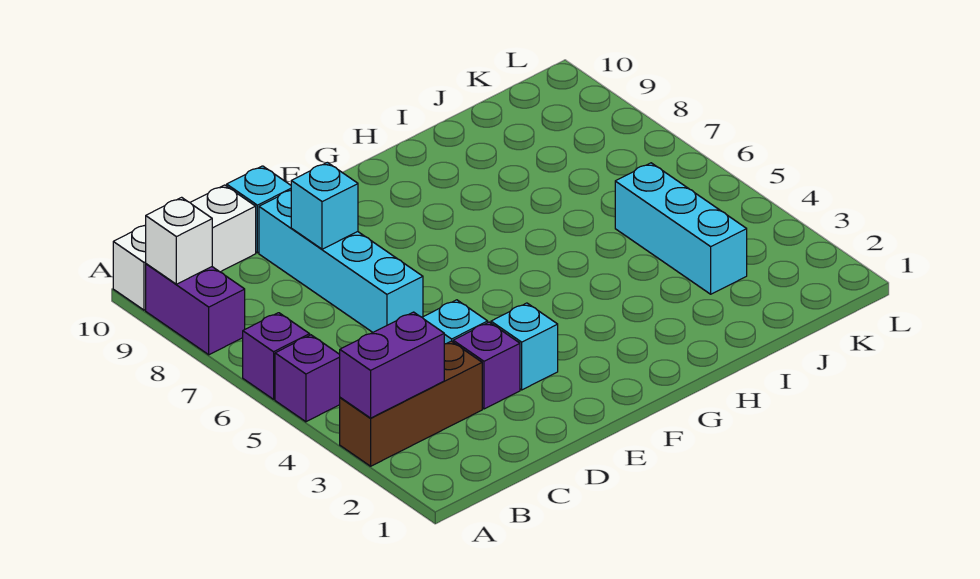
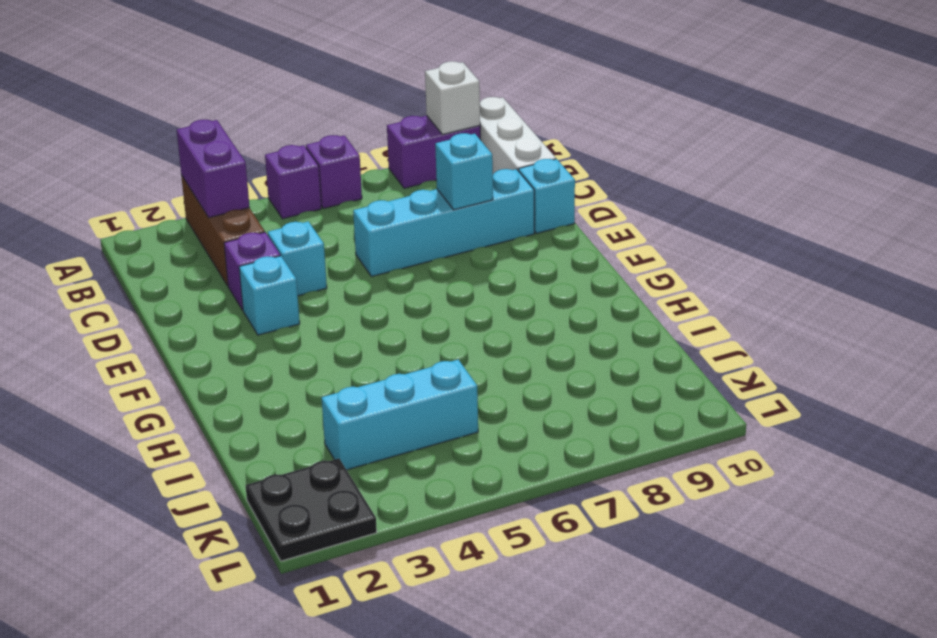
none -> black 2x2 plate [246,459,377,561]

